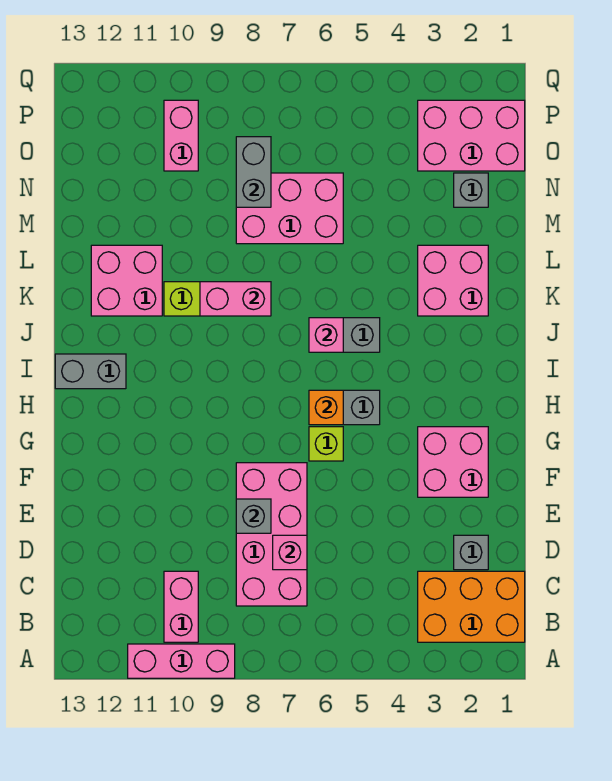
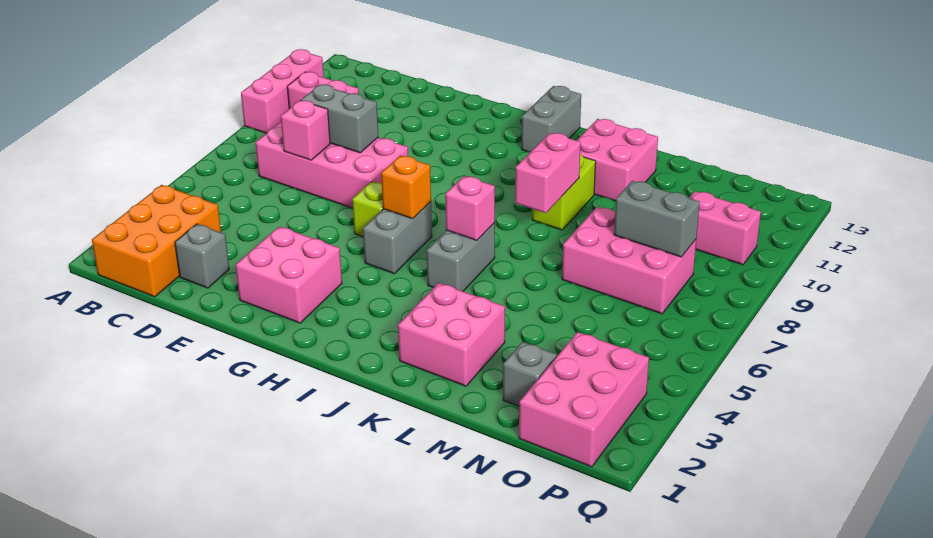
grey 1x1 brick [236,499,271,533] -> grey 1x2 brick [301,84,378,153]
pink 2x3 brick [236,173,343,244] -> pink 2x3 brick turned to [562,207,696,314]

